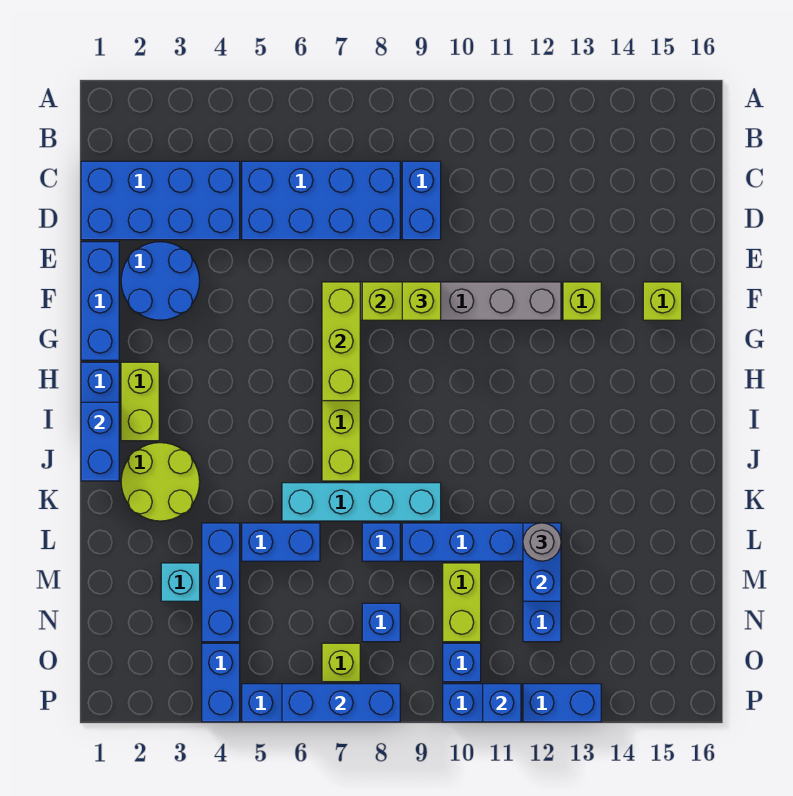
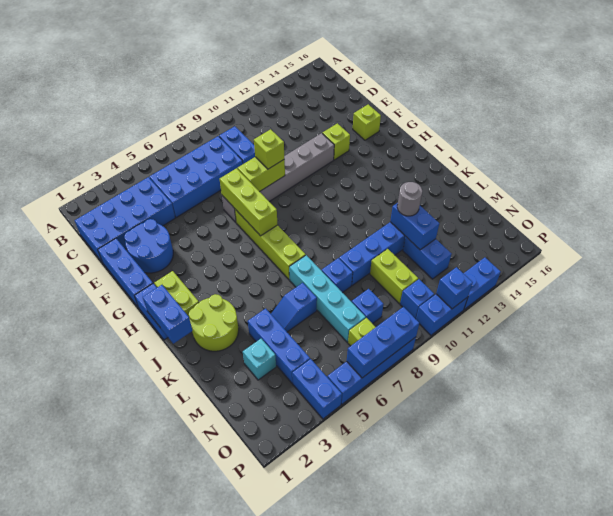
cyan 1x4 brick [282,483,441,521] -> cyan 1x4 brick turned to [289,255,366,342]
blue 1x2 brick [242,523,320,561] -> blue 1x2 slope [271,283,317,332]

